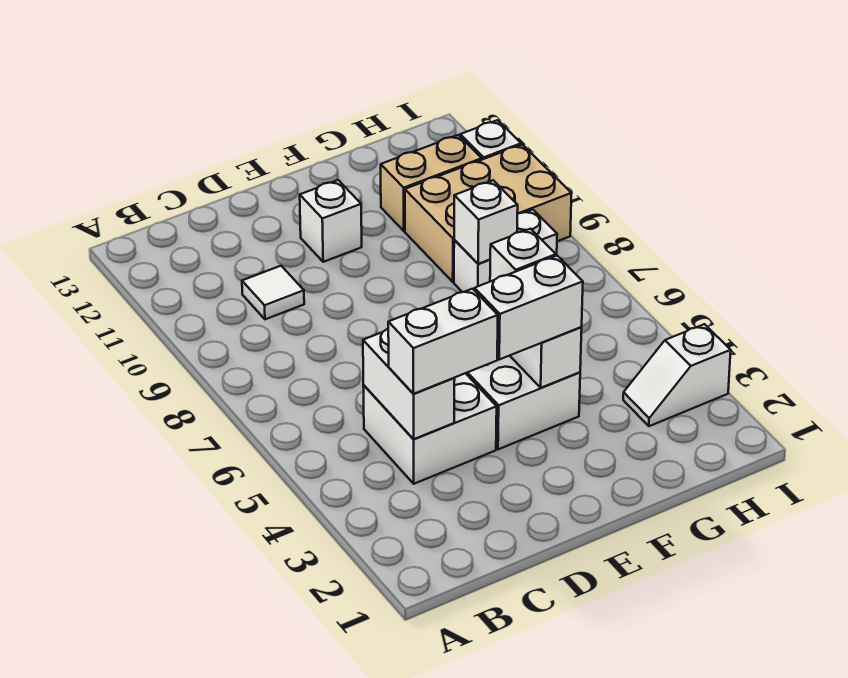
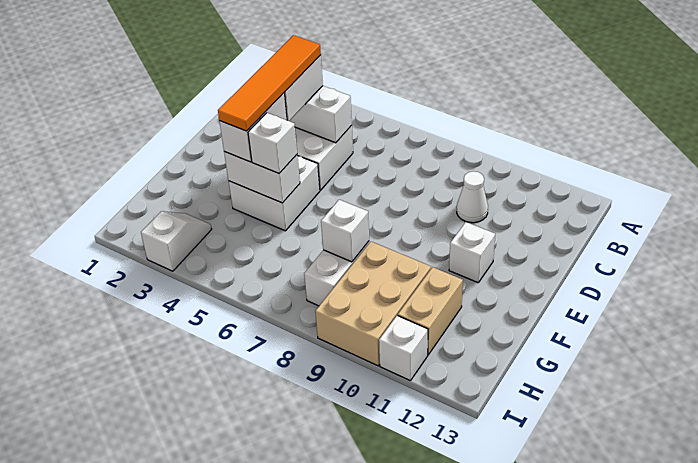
none -> orange 1x4 tile [218,35,321,131]
white 1x1 tile [242,266,304,319] -> white 1x1 cone [457,171,488,223]

